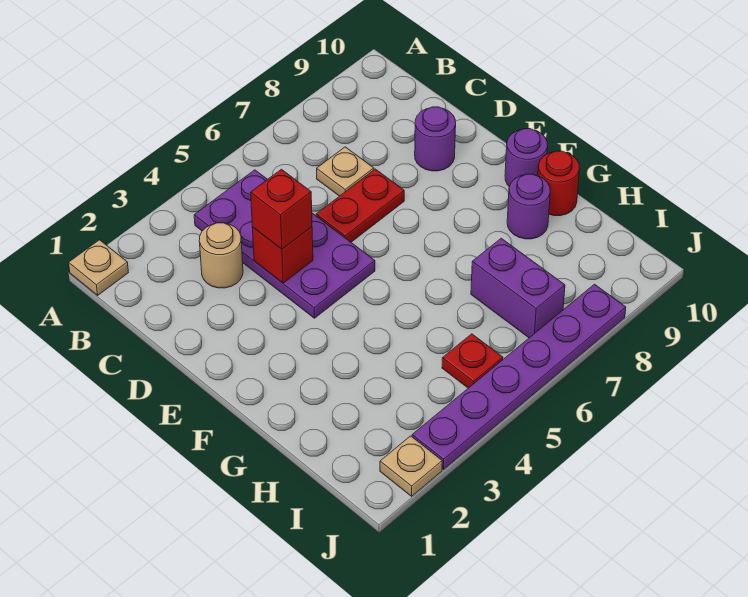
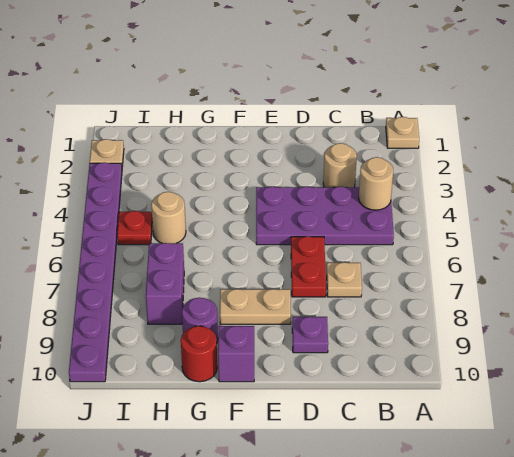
none -> tan 1x1 round brick [359,157,393,210]
red 1x1 brick [252,227,313,283] -> none
red 1x1 brick [251,169,312,249] -> none
purple 1x1 round brick [415,107,456,171] -> purple 1x1 plate [292,317,328,353]
none -> tan 1x2 plate [220,289,291,324]
purple 1x1 round brick [505,129,548,187] -> purple 1x1 brick [218,326,254,382]
none -> tan 1x1 round brick [151,192,186,243]
purple 1x2 brick [471,238,565,338] -> purple 1x2 brick turned to [146,243,184,324]
purple 1x6 plate [412,284,626,470] -> purple 1x8 plate [69,162,122,382]

